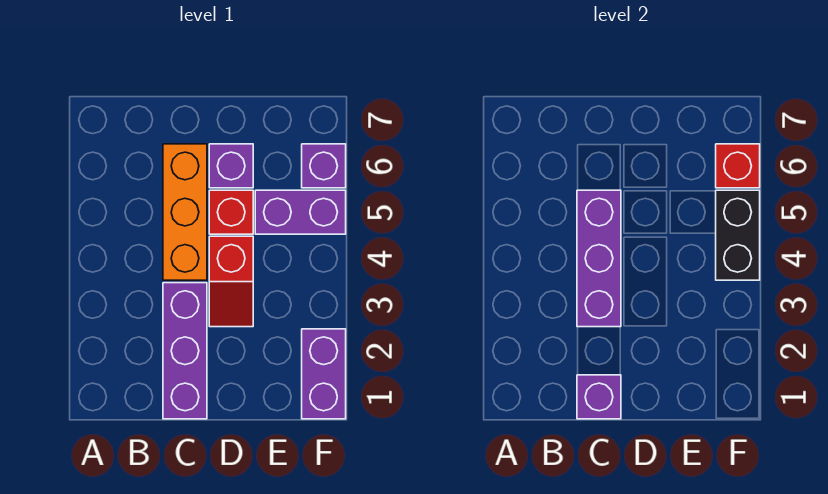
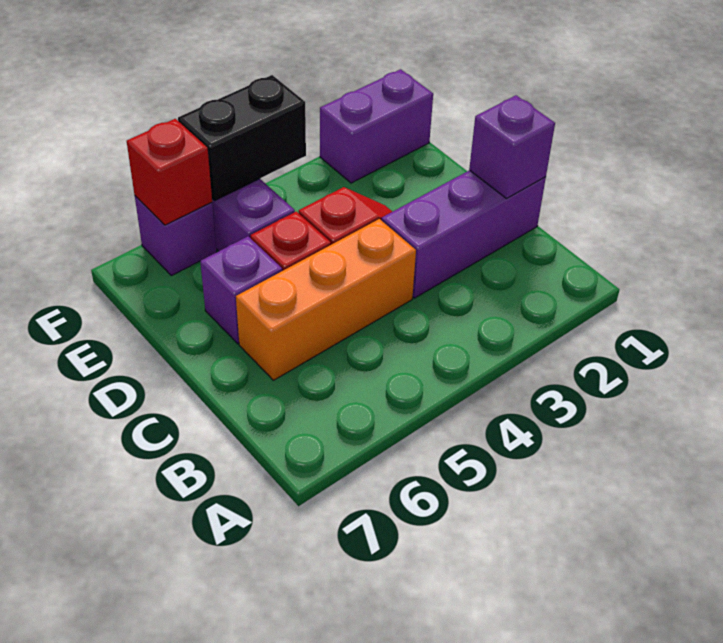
purple 1x3 brick [577,190,621,327] -> none

